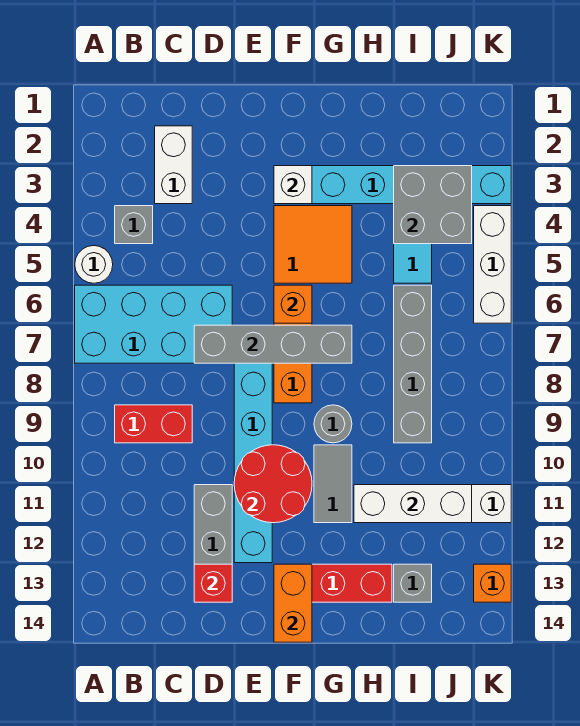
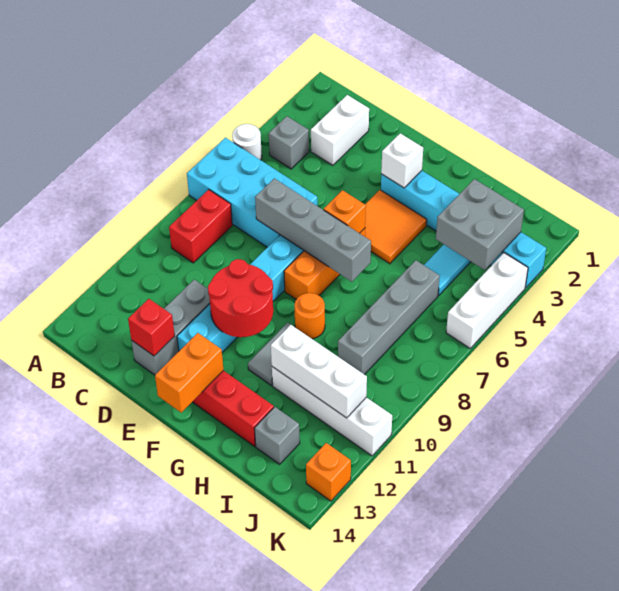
red 1x2 brick [115,405,192,443] -> red 1x2 brick turned to [169,190,232,263]
grey 1x1 round brick [314,405,352,443] -> orange 1x1 round brick [294,293,325,339]

